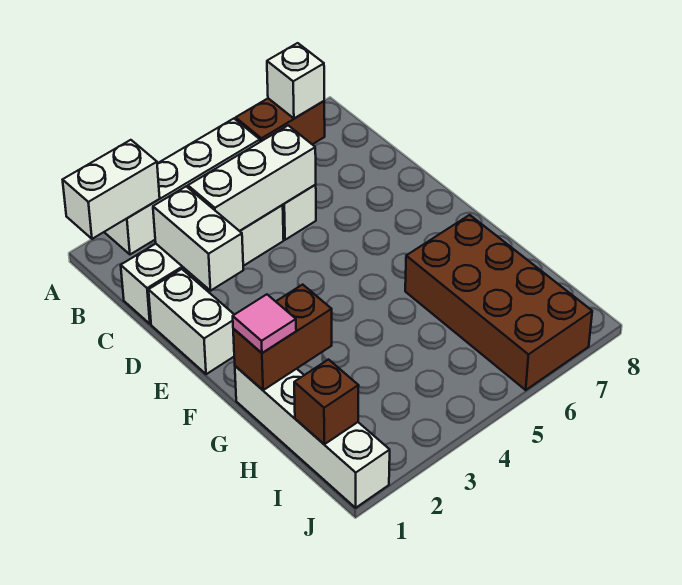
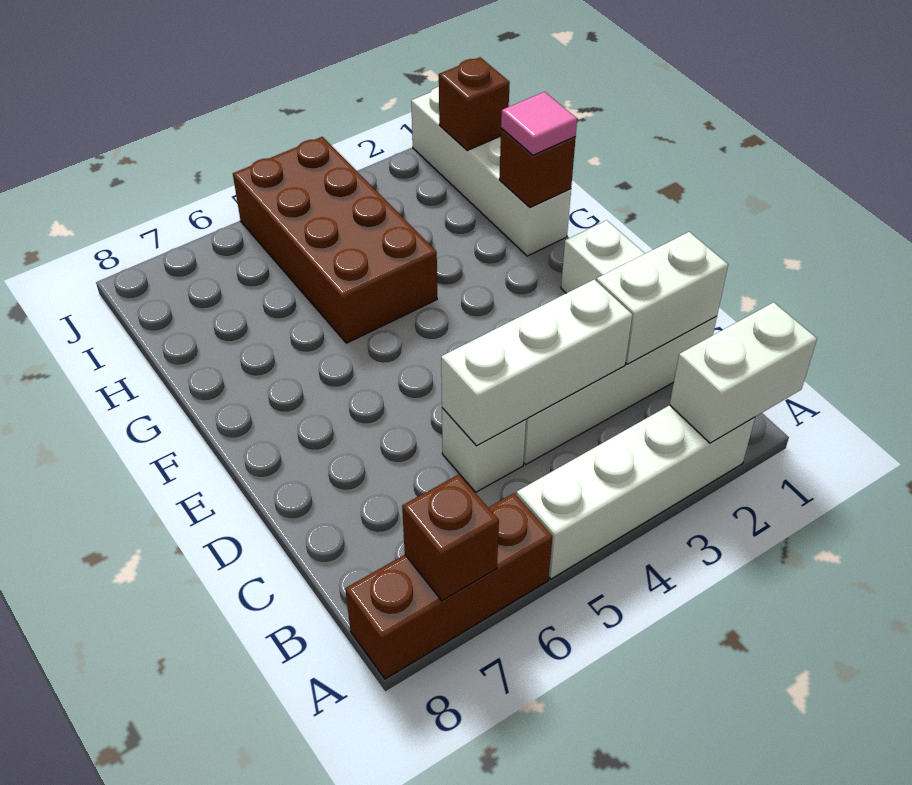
brown 1x2 brick [236,98,325,144] -> brown 1x3 brick [345,493,553,679]
white 1x1 brick [267,43,324,118] -> brown 1x1 brick [402,474,499,601]
white 1x2 brick [153,186,243,291] -> white 1x2 brick turned to [596,232,728,364]
brown 1x2 brick [233,285,332,390] -> brown 1x1 brick [499,128,576,207]
brown 2x4 brick [405,215,592,390] -> brown 2x4 brick moved to [233,137,437,343]

